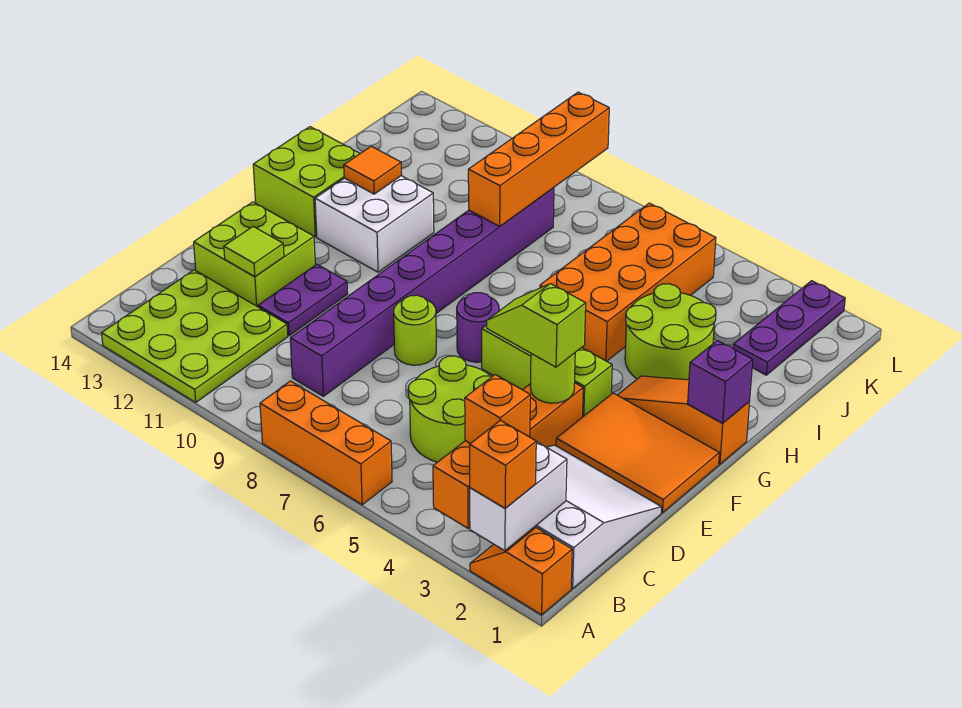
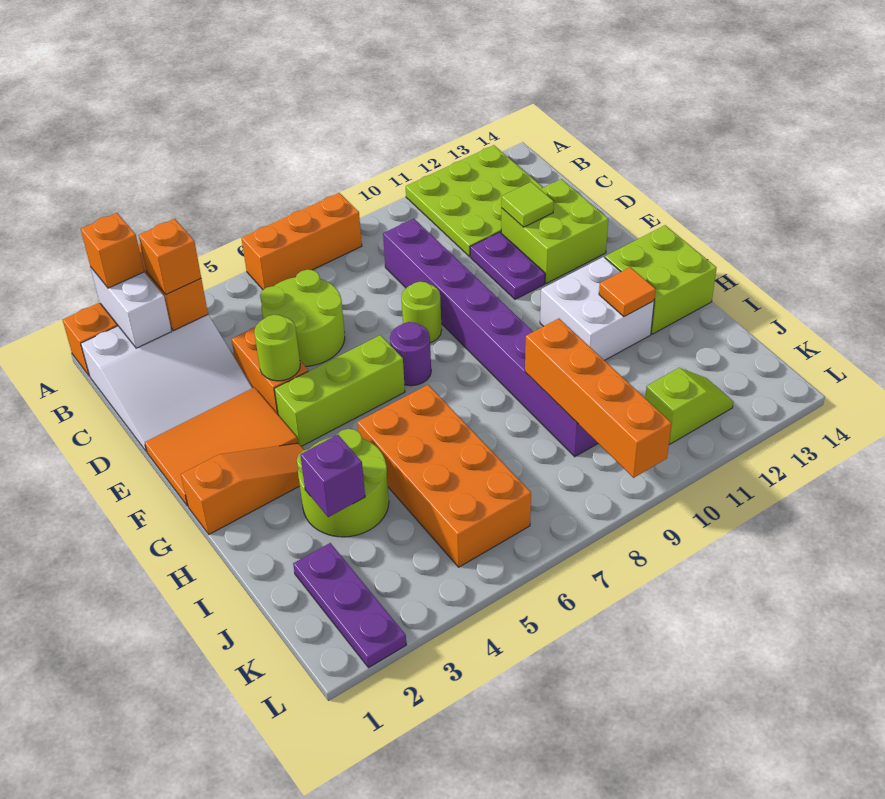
lime 1x2 slope [487,284,586,367] -> lime 1x2 slope moved to [645,368,733,444]
purple 1x1 brick [688,341,753,423] -> purple 1x1 brick moved to [300,435,365,517]

